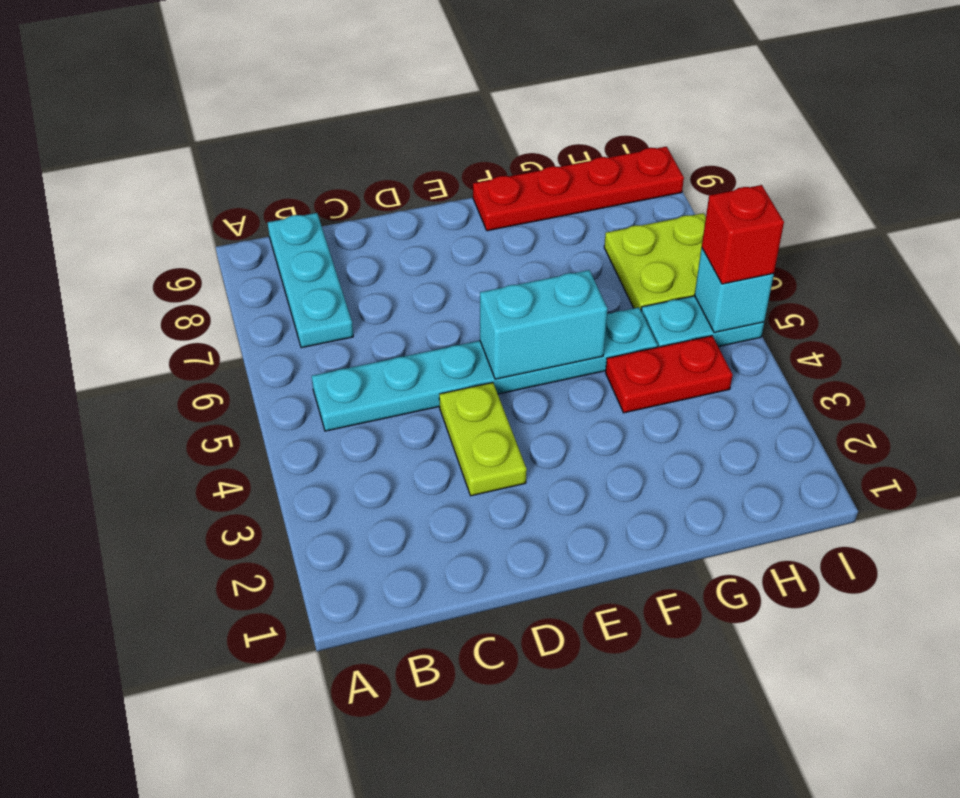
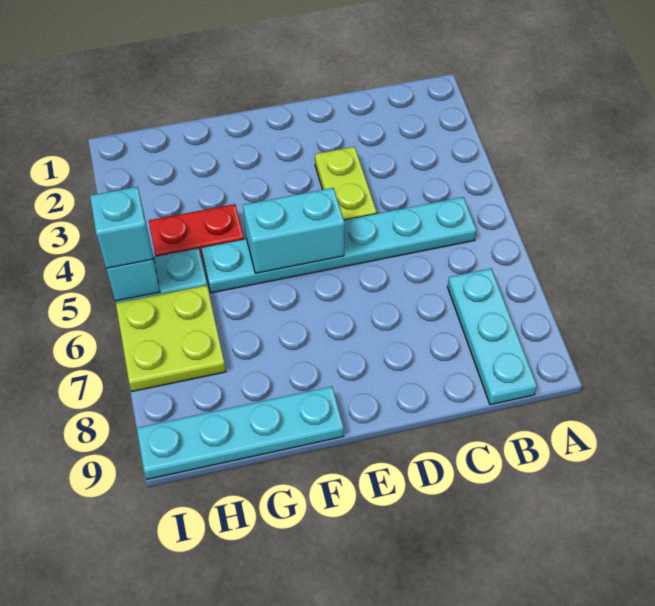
red 1x4 plate [473,147,684,231] -> cyan 1x4 plate [137,386,344,479]
red 1x1 brick [702,185,784,284] -> cyan 1x1 brick [90,187,153,268]

